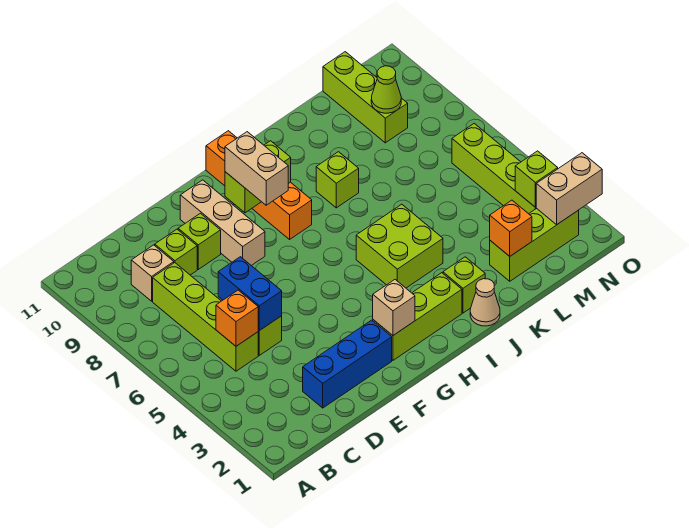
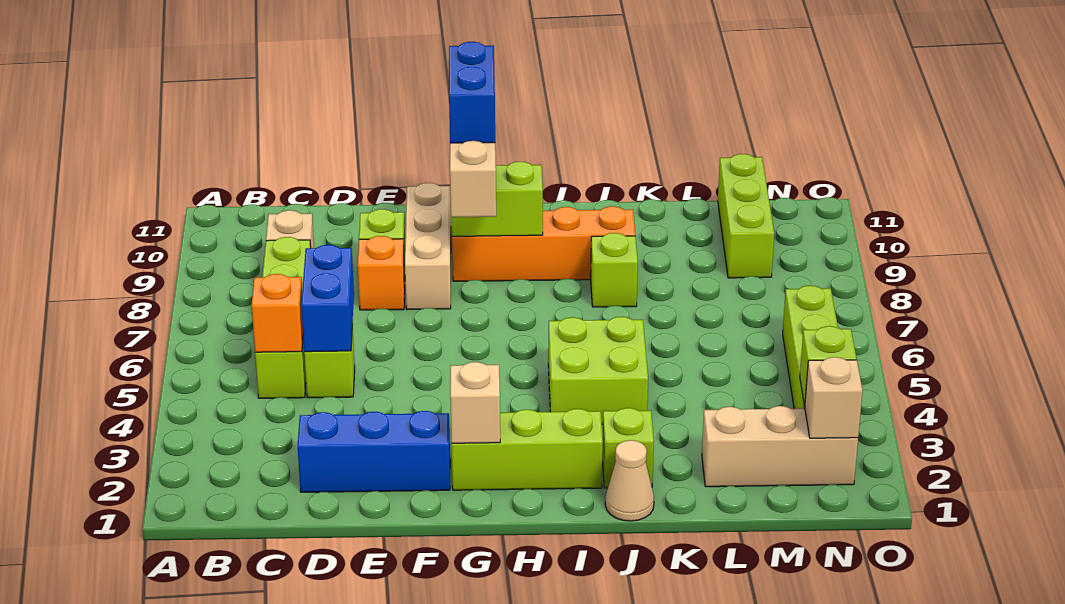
lime 1x1 brick [155,229,197,275] -> none
none -> blue 1x2 brick [449,42,495,143]
orange 1x4 brick [206,131,312,239] -> orange 1x4 brick turned to [452,206,635,281]
lime 1x3 brick [490,208,579,281] -> tan 1x3 brick [702,406,858,487]
orange 1x1 brick [490,200,532,256] -> orange 1x1 brick moved to [358,236,405,310]
lime 1x1 cone [371,66,401,113] -> none
tan 1x2 brick [536,153,602,225] -> tan 1x1 brick [805,357,863,438]

